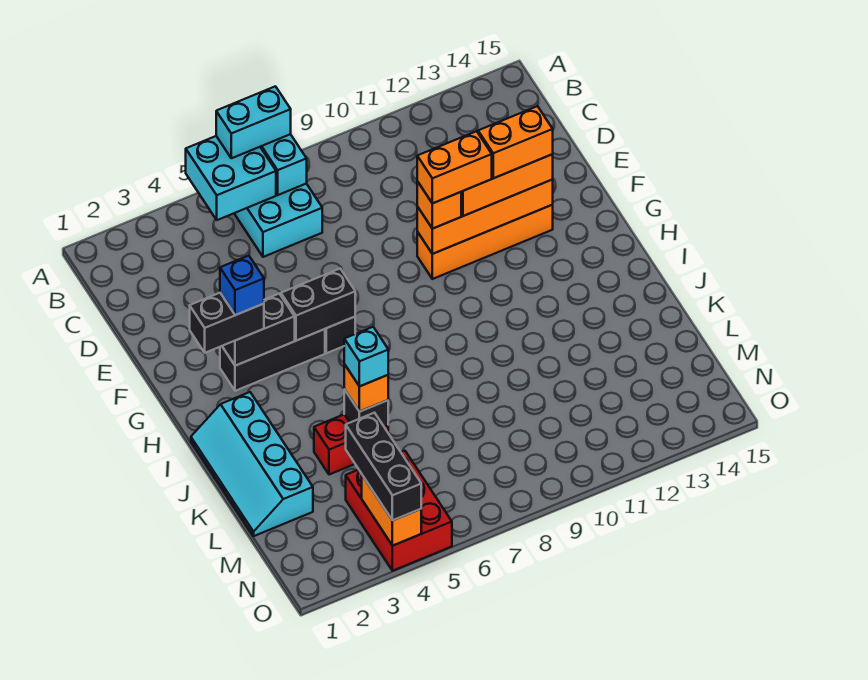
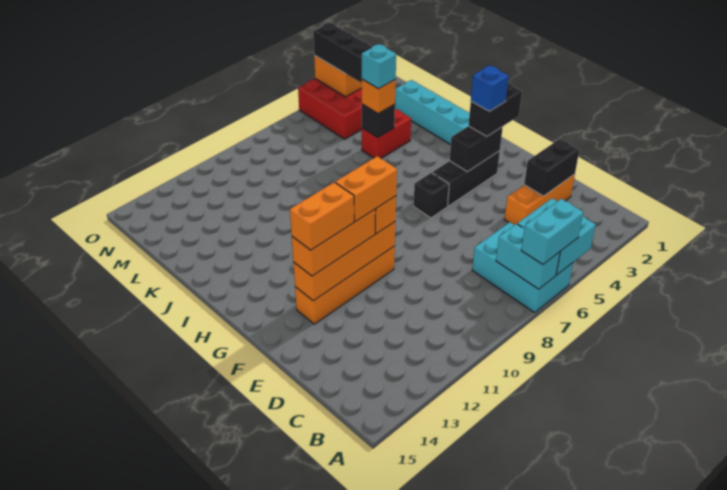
none -> orange 1x3 brick [504,174,575,225]
black 1x2 brick [281,269,355,341] -> black 1x2 brick moved to [524,139,579,196]

